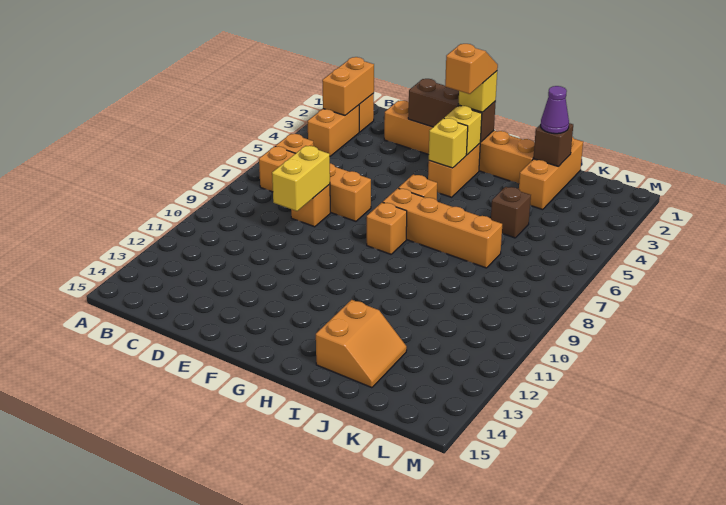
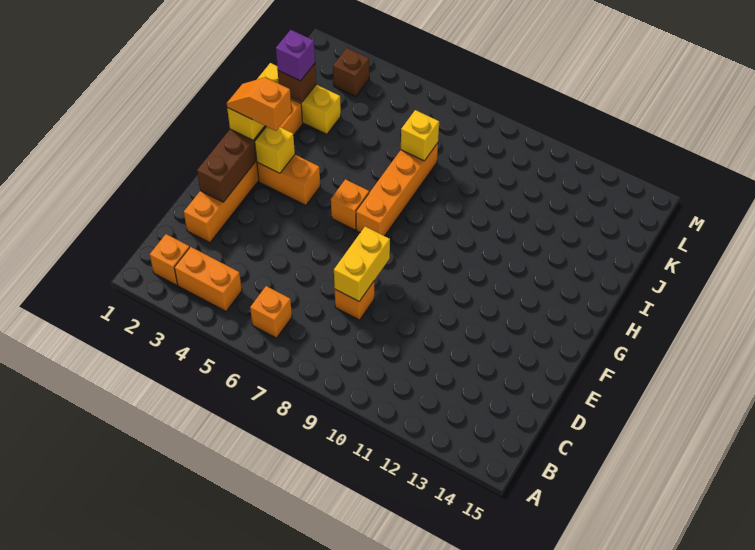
orange 1x2 brick [322,57,374,115] -> none
orange 1x4 brick [259,146,371,221] -> none
yellow 1x2 brick [272,146,330,211] -> yellow 1x2 brick turned to [334,227,390,301]
yellow 1x1 brick [429,118,468,168] -> yellow 1x1 brick moved to [401,110,439,161]
orange 1x1 brick [367,202,407,254] -> none
orange 2x2 slope [316,300,407,388] -> none
orange 1x3 brick [519,137,583,210] -> yellow 1x3 brick [257,63,341,134]
purple 1x1 cone [541,86,569,134] -> purple 1x1 brick [276,30,315,81]
brown 1x1 brick [491,187,531,238] -> brown 1x1 brick moved to [333,48,369,97]

